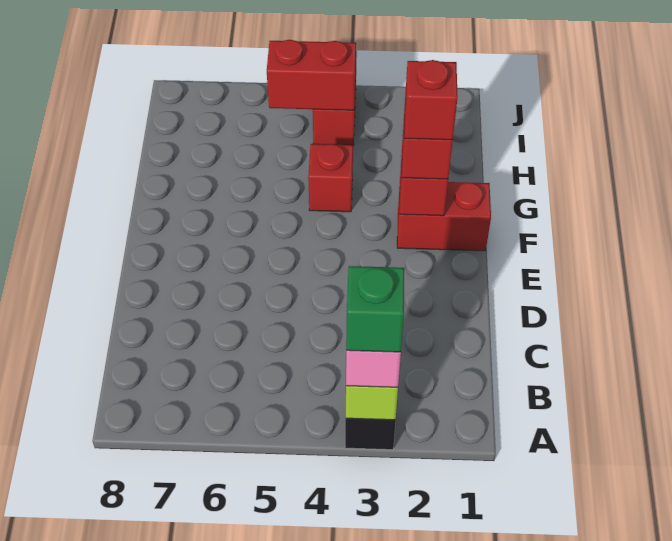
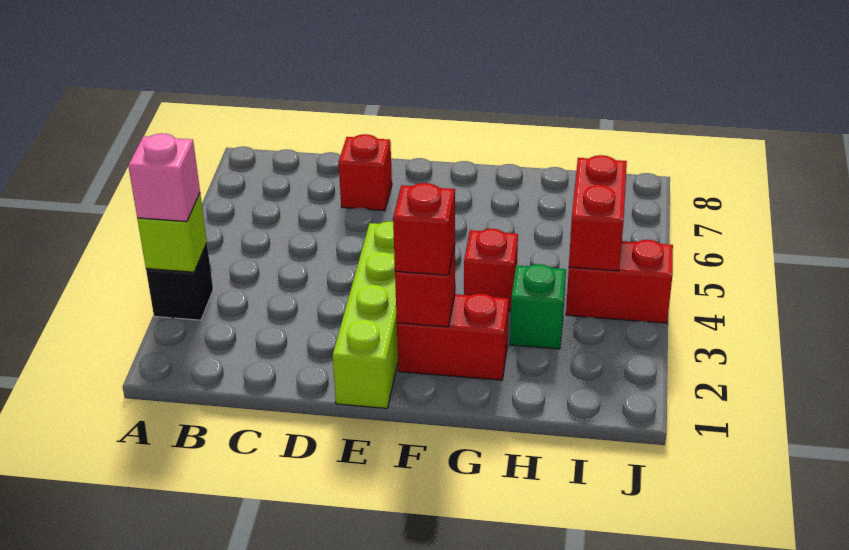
green 1x1 brick [346,266,404,352] -> green 1x1 brick moved to [510,264,566,349]
none -> lime 1x4 brick [332,221,398,408]
red 1x2 brick [397,182,491,251] -> red 1x2 brick turned to [397,294,509,380]
red 1x1 brick [405,60,458,140] -> red 1x1 brick moved to [339,134,392,211]

